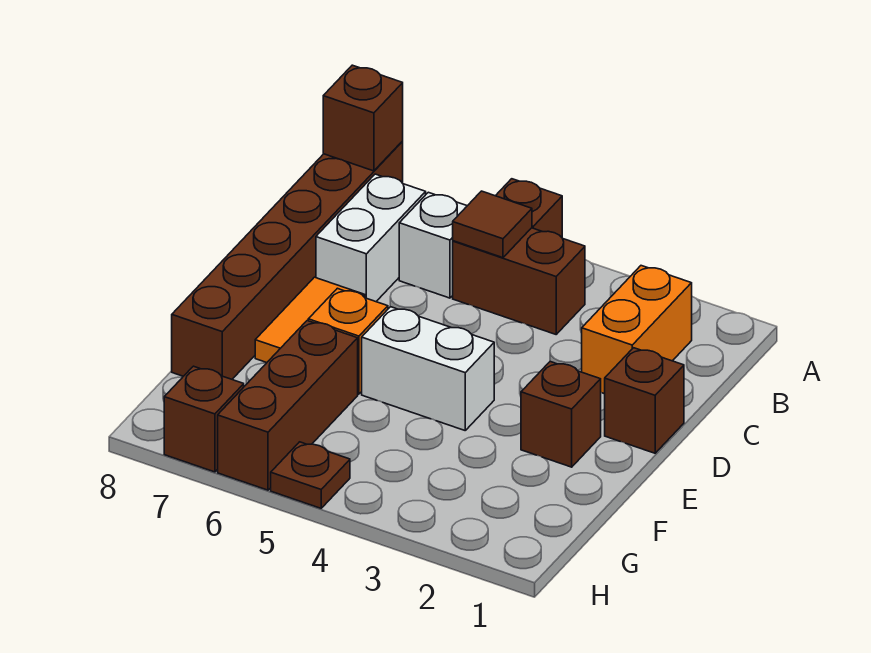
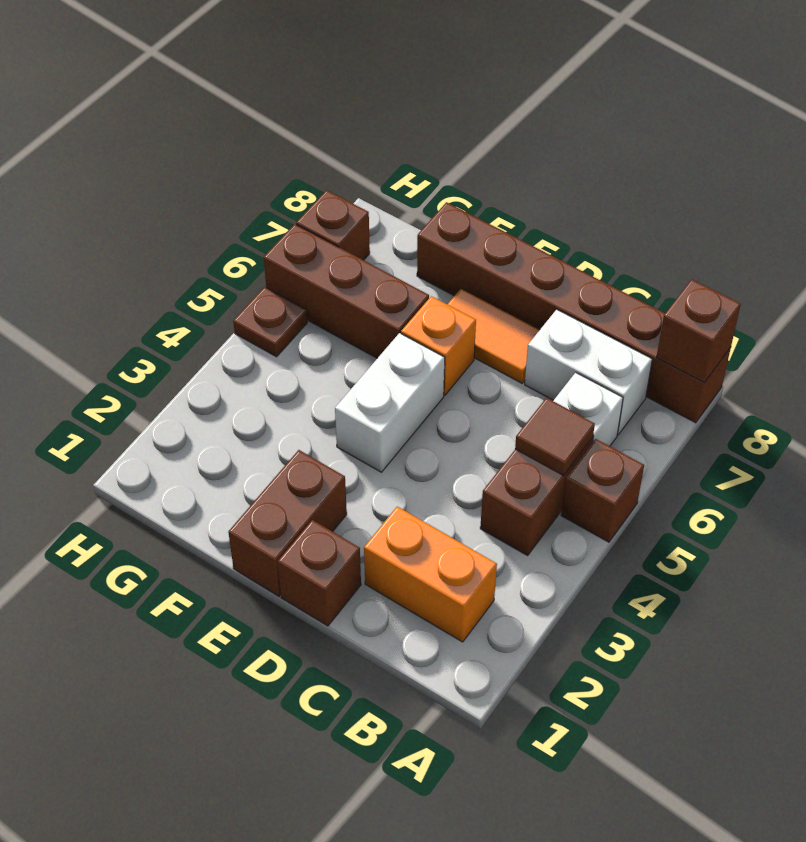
brown 1x1 brick [521,362,601,467] -> brown 1x2 brick [228,450,347,596]

